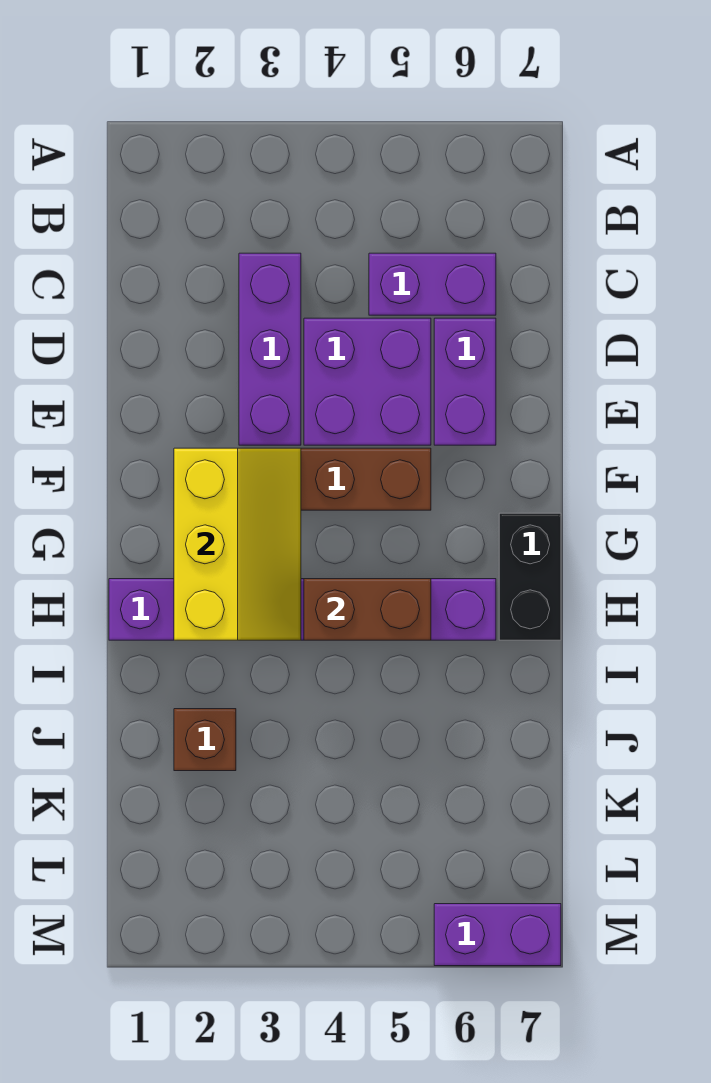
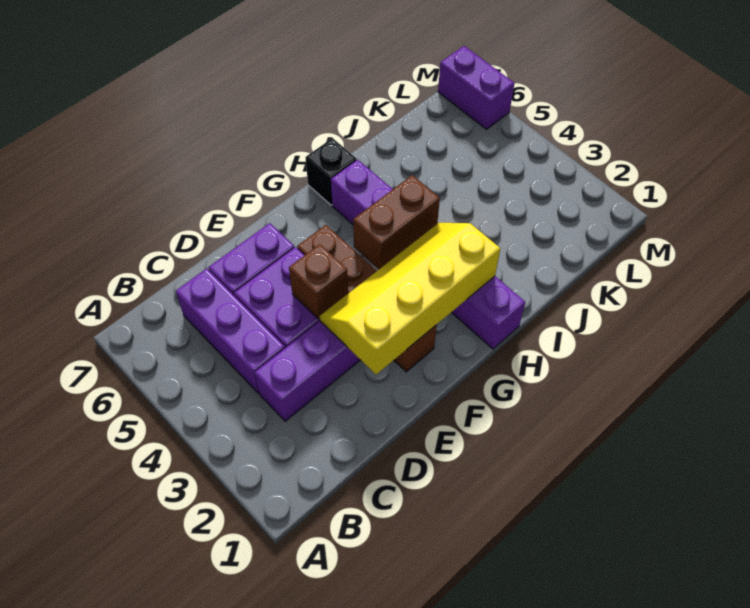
purple 1x2 brick [369,253,496,315] -> purple 1x3 brick [176,268,285,393]
yellow 2x3 slope [174,448,301,640] -> yellow 2x4 slope [320,223,500,375]
black 1x2 brick [499,513,561,640] -> black 1x1 brick [305,138,357,205]
brown 1x2 brick [304,579,431,640] -> brown 1x2 brick turned to [353,175,440,269]
brown 1x1 brick [174,709,236,771] -> brown 1x1 brick moved to [289,244,348,319]

